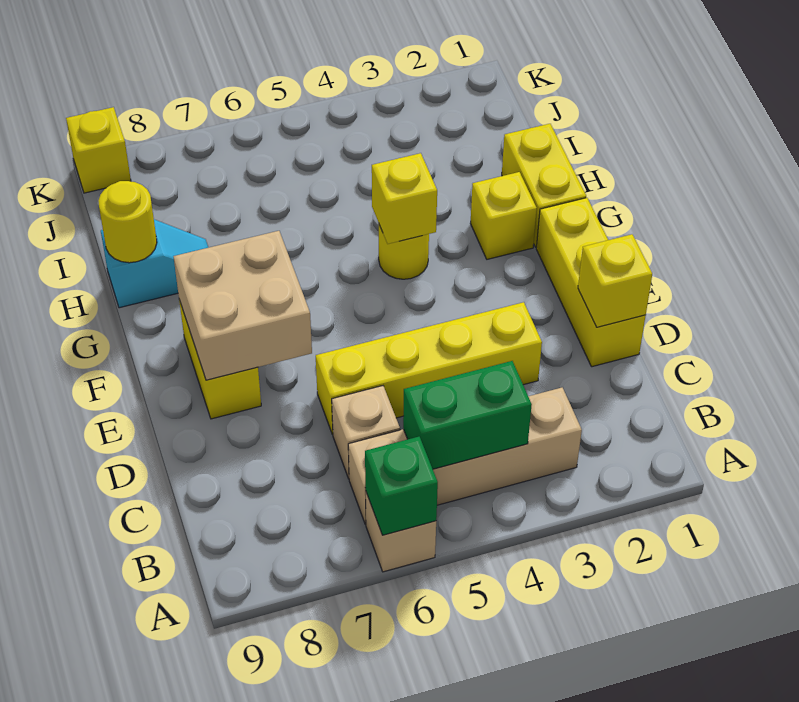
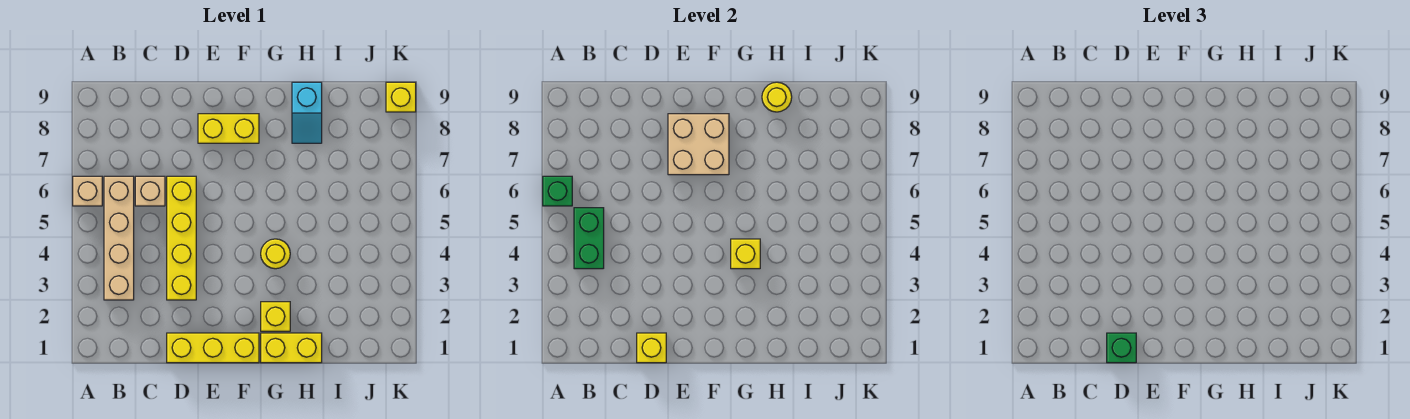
none -> green 1x1 brick [1107,333,1136,363]

